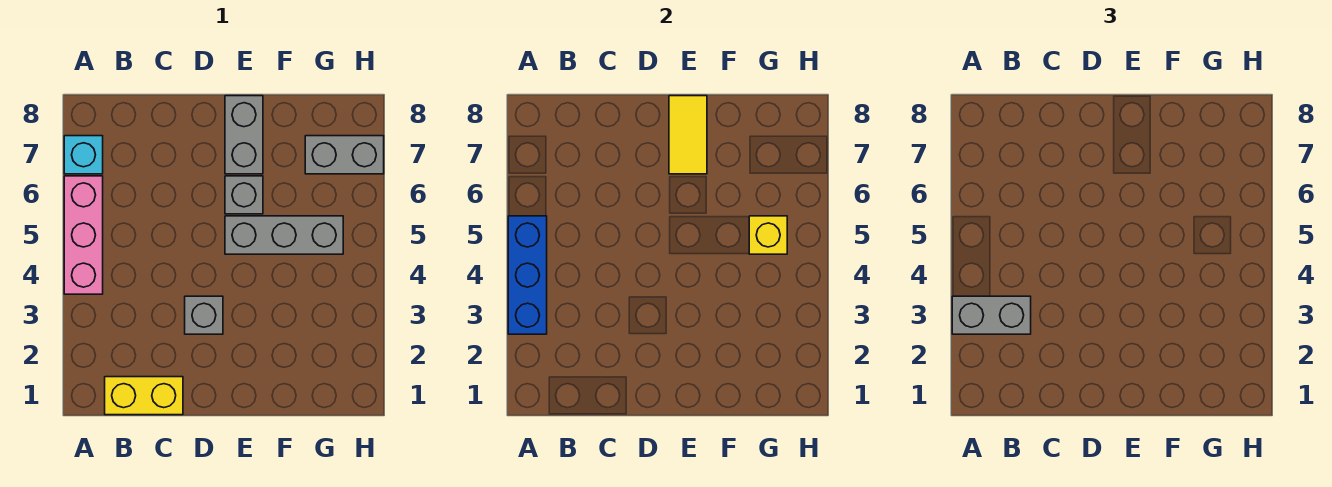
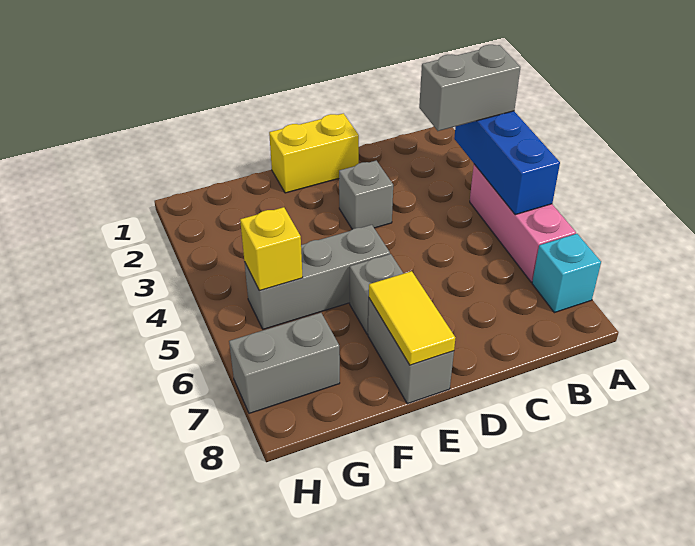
yellow 1x2 brick [105,377,183,415] -> yellow 1x2 brick moved to [269,113,359,193]

